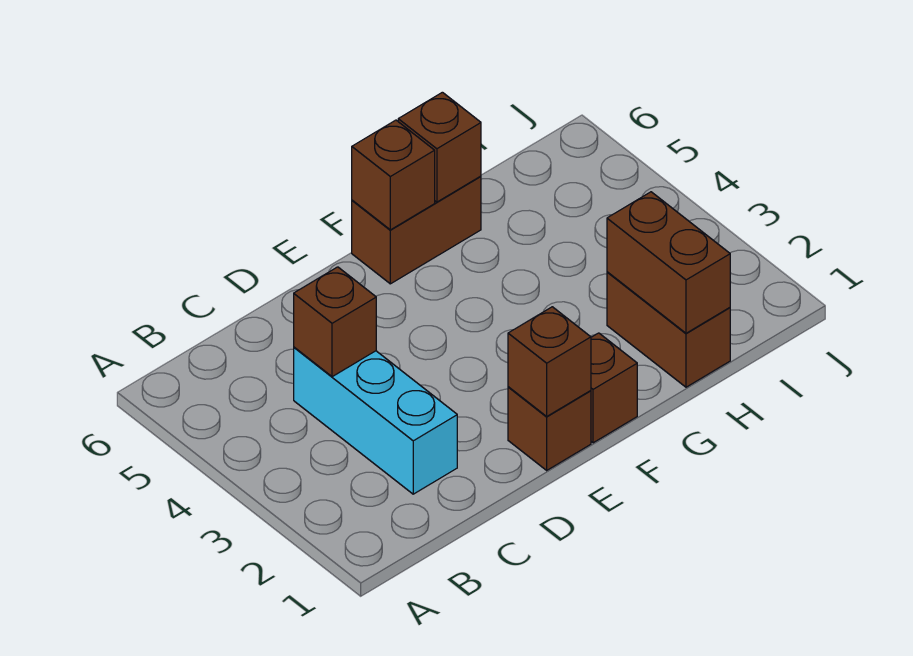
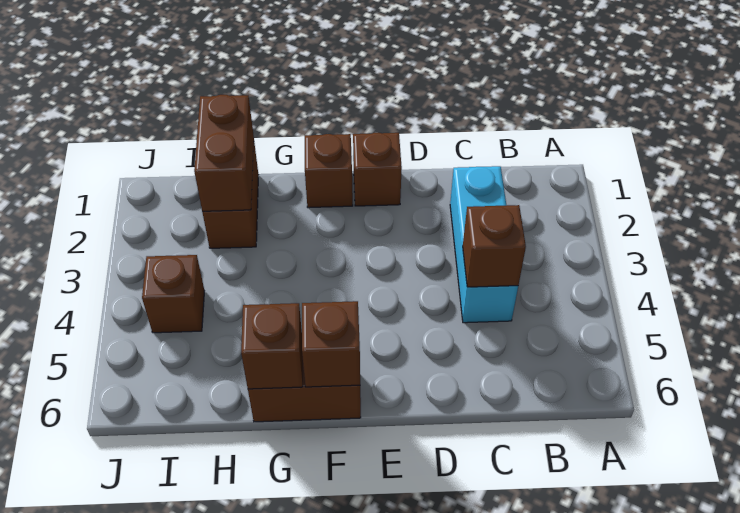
brown 1x1 brick [508,307,591,416] -> brown 1x1 brick moved to [142,255,204,333]

